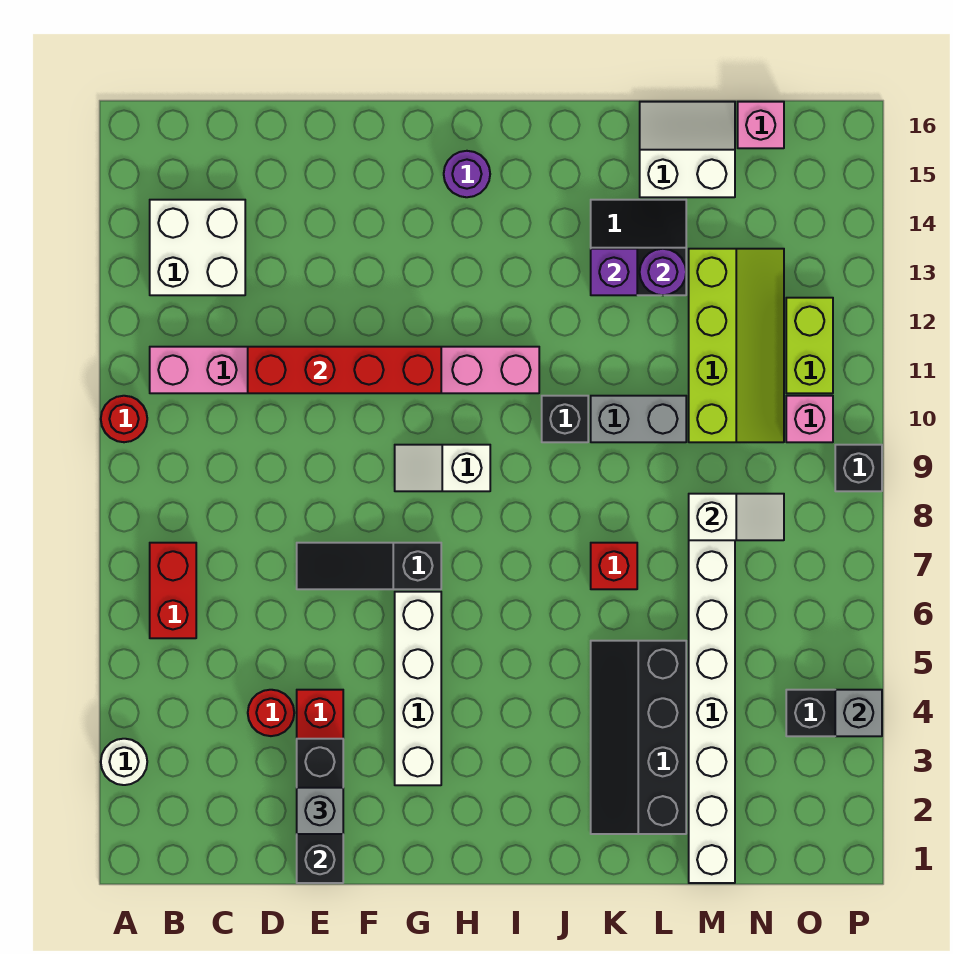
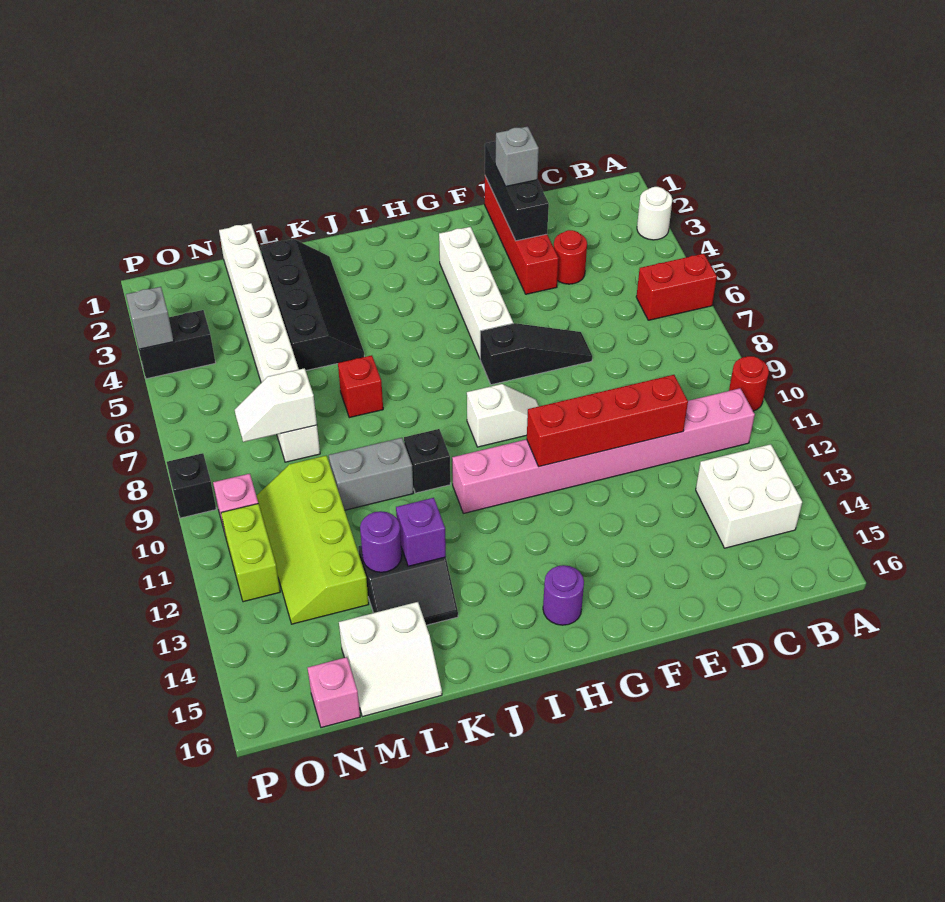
red 1x2 brick [150,543,196,638] -> red 1x2 brick turned to [636,254,717,320]

